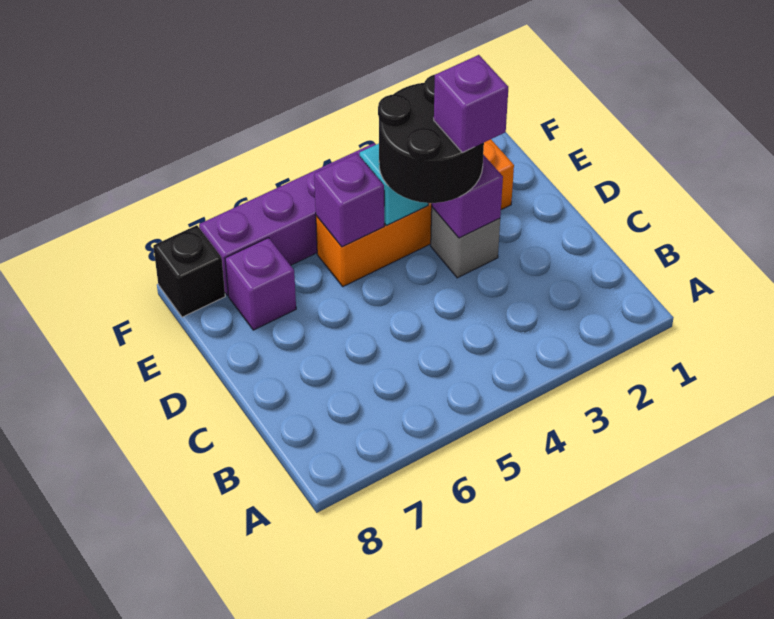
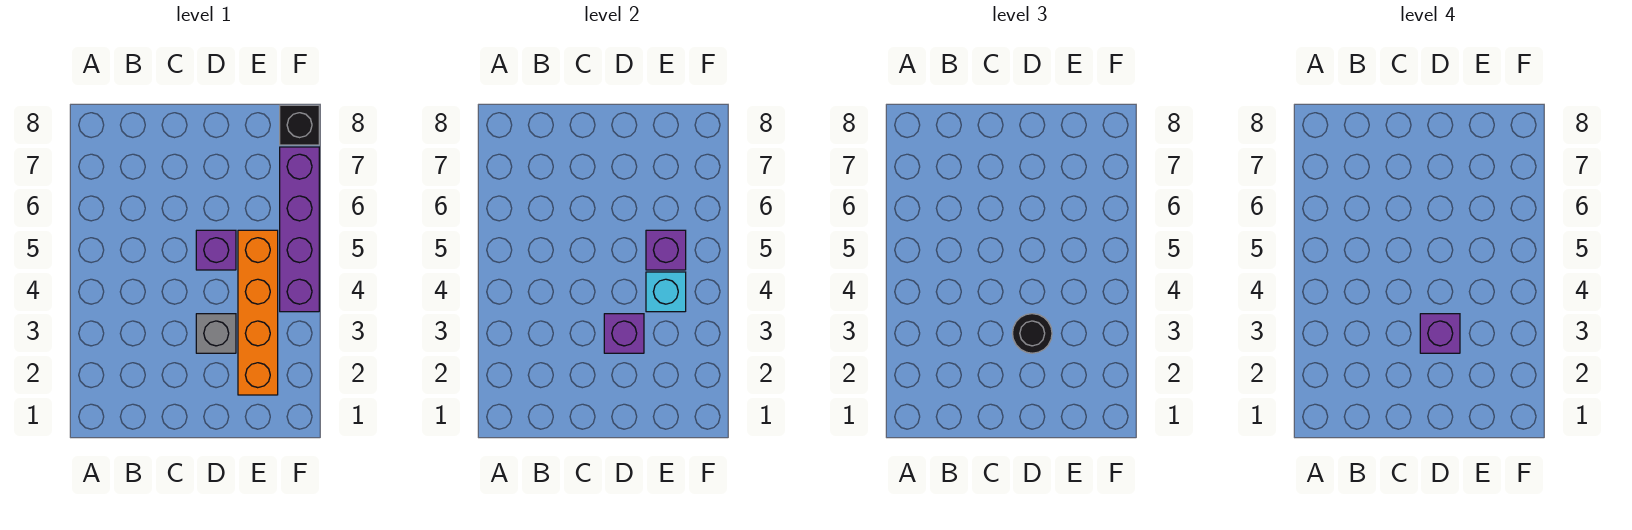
black 2x2 round brick [378,75,484,203] -> black 1x1 round brick [1012,314,1052,353]
purple 1x1 brick [225,238,296,330] -> purple 1x1 brick moved to [196,230,236,270]

